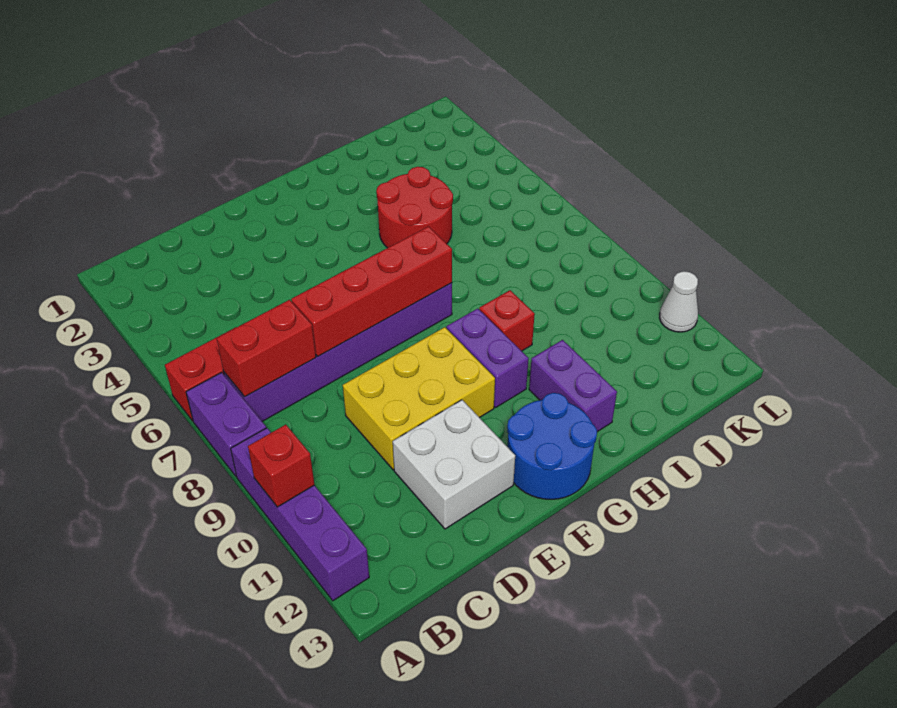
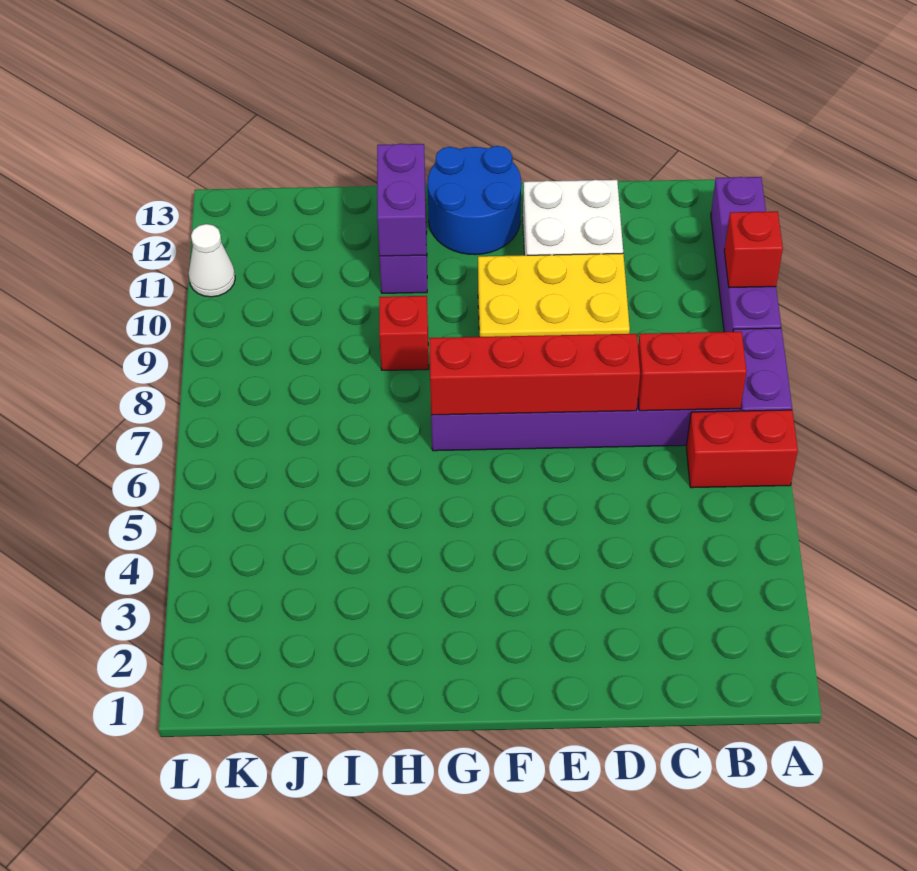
purple 1x2 brick [446,309,529,408] -> purple 1x2 brick moved to [377,144,426,256]
red 2x2 round brick [376,167,453,248] -> none

